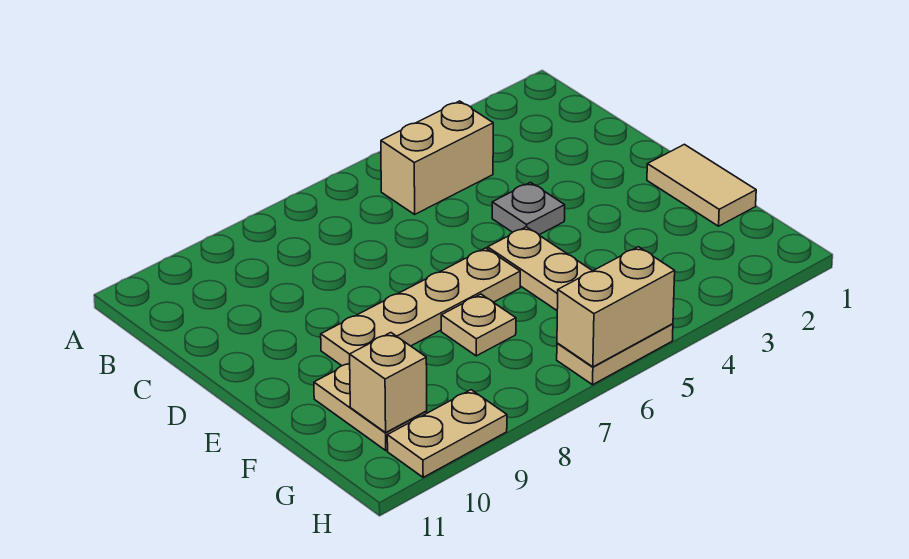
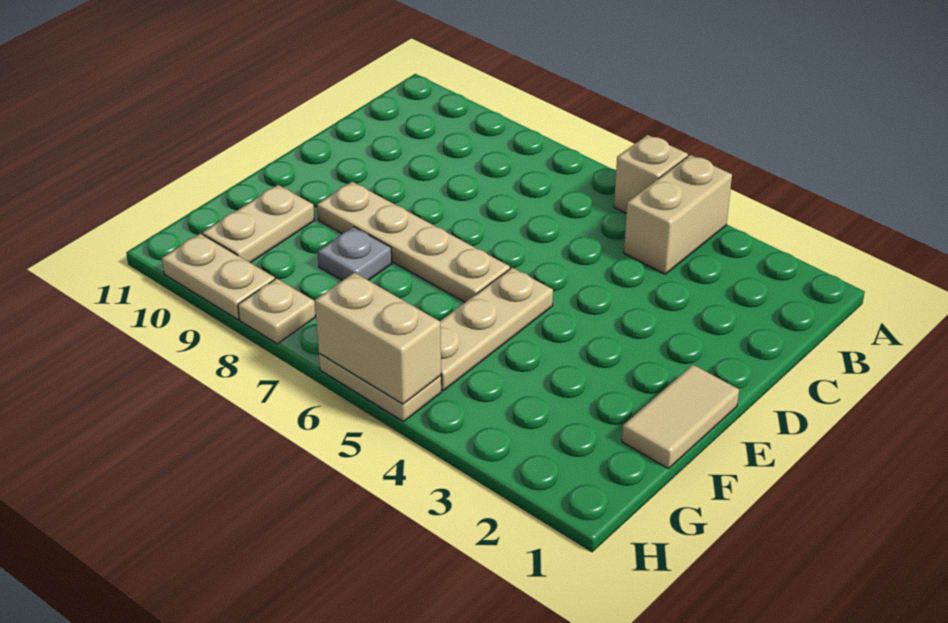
tan 1x2 brick [381,101,493,214] -> tan 1x2 brick turned to [624,155,732,274]
grey 1x1 plate [492,182,565,235] -> grey 1x1 plate moved to [318,227,392,280]
tan 1x1 plate [441,294,516,356] -> tan 1x1 plate moved to [238,278,316,344]
tan 1x1 brick [350,333,427,433] -> tan 1x1 brick moved to [614,135,688,214]

